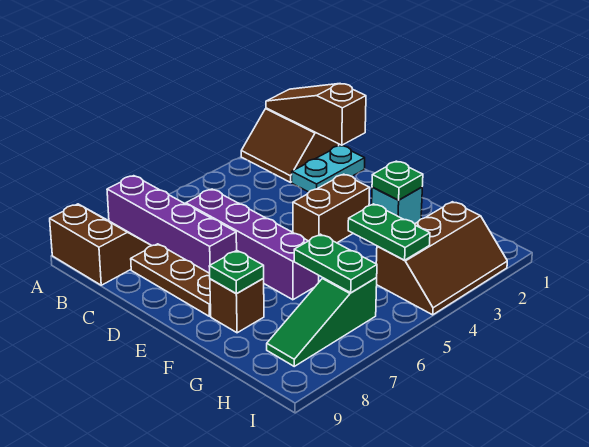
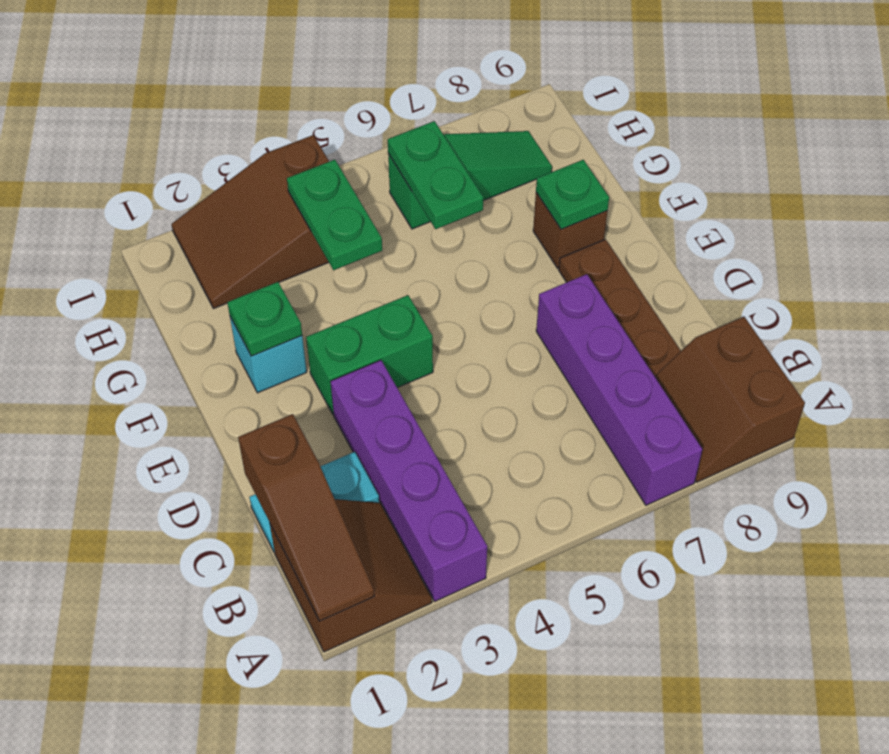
purple 1x4 brick [186,189,319,300] -> purple 1x4 brick moved to [330,360,487,602]
brown 1x2 brick [293,174,370,243] -> green 1x2 brick [306,295,433,415]
brown 2x3 slope [376,202,507,315] -> brown 2x3 slope turned to [171,135,329,309]

